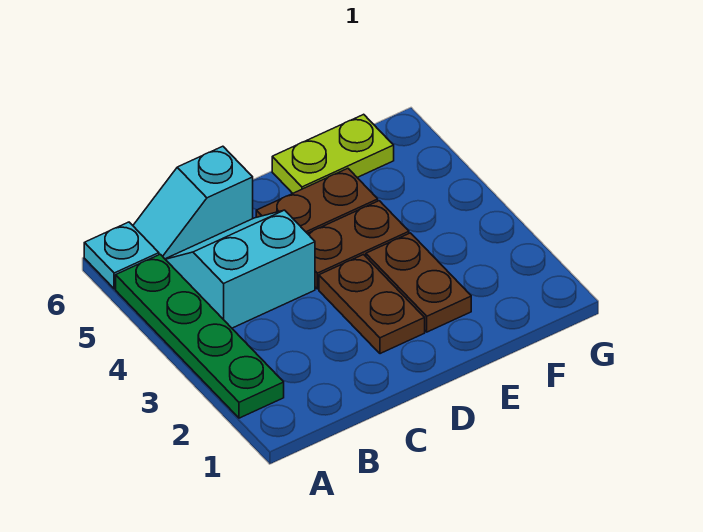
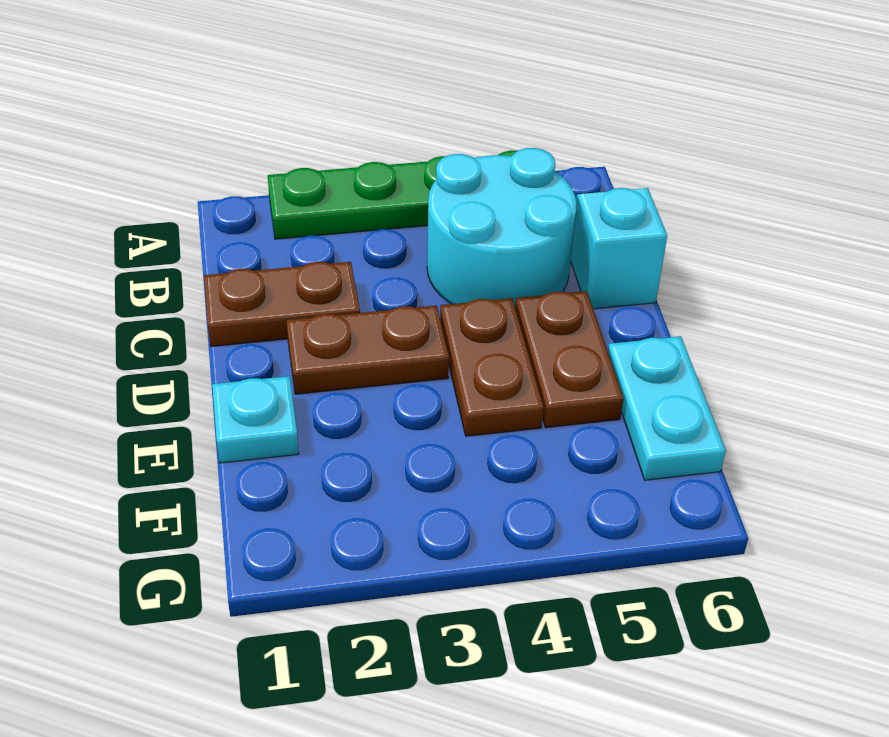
cyan 1x1 plate [84,222,159,289] -> cyan 1x1 plate moved to [212,376,299,463]
cyan 2x2 slope [165,210,315,328] -> cyan 2x2 round brick [427,148,577,305]
brown 1x2 plate [366,233,471,332] -> brown 1x2 plate moved to [204,262,360,346]
lime 1x2 plate [272,114,394,193] -> cyan 1x2 plate [608,336,726,480]

